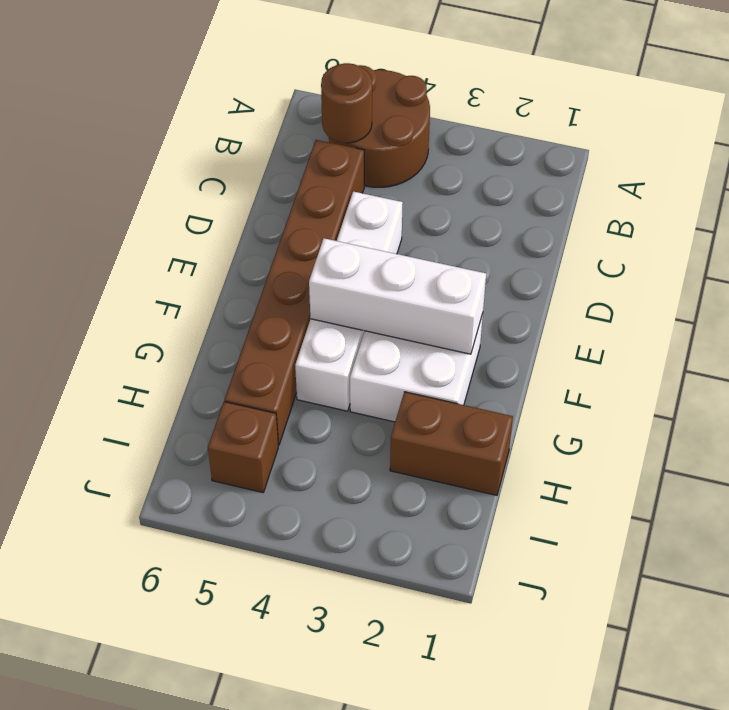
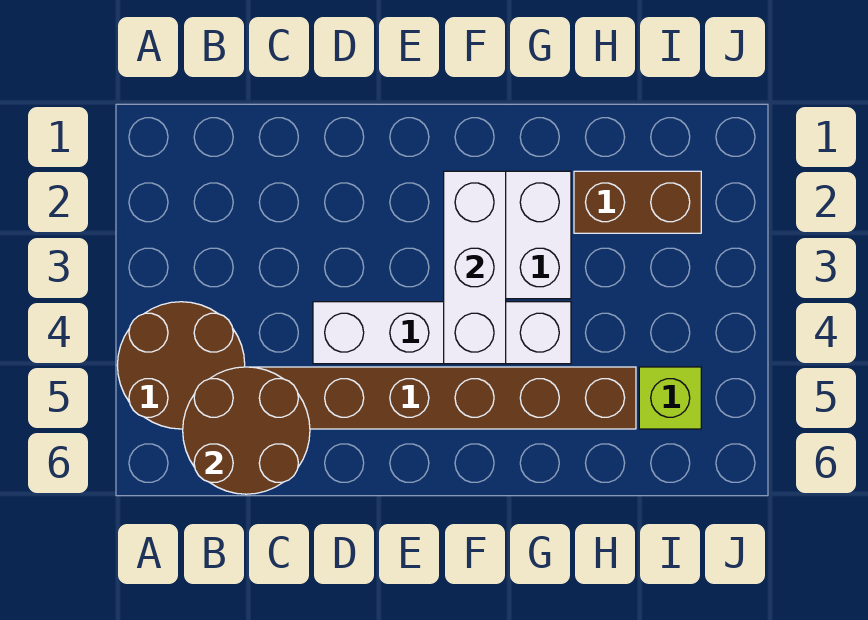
brown 1x1 round brick [321,63,372,143] -> brown 2x2 round brick [183,367,310,494]
brown 1x2 brick [390,392,513,495] -> brown 1x2 brick turned to [574,171,701,233]
brown 1x1 brick [208,401,278,493] -> lime 1x1 brick [639,367,701,429]

